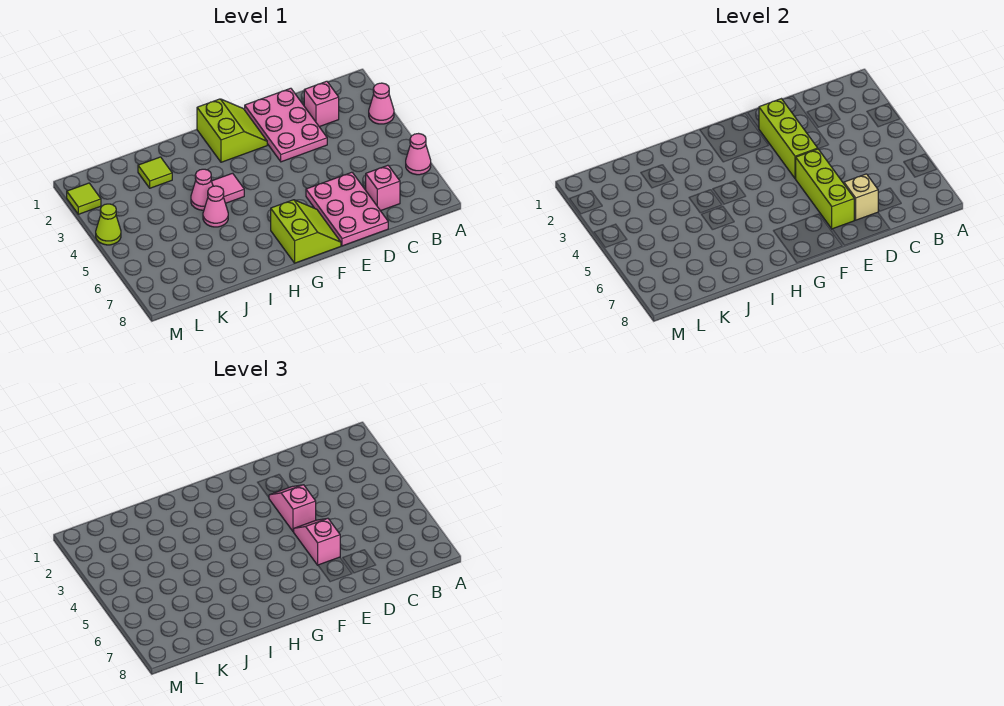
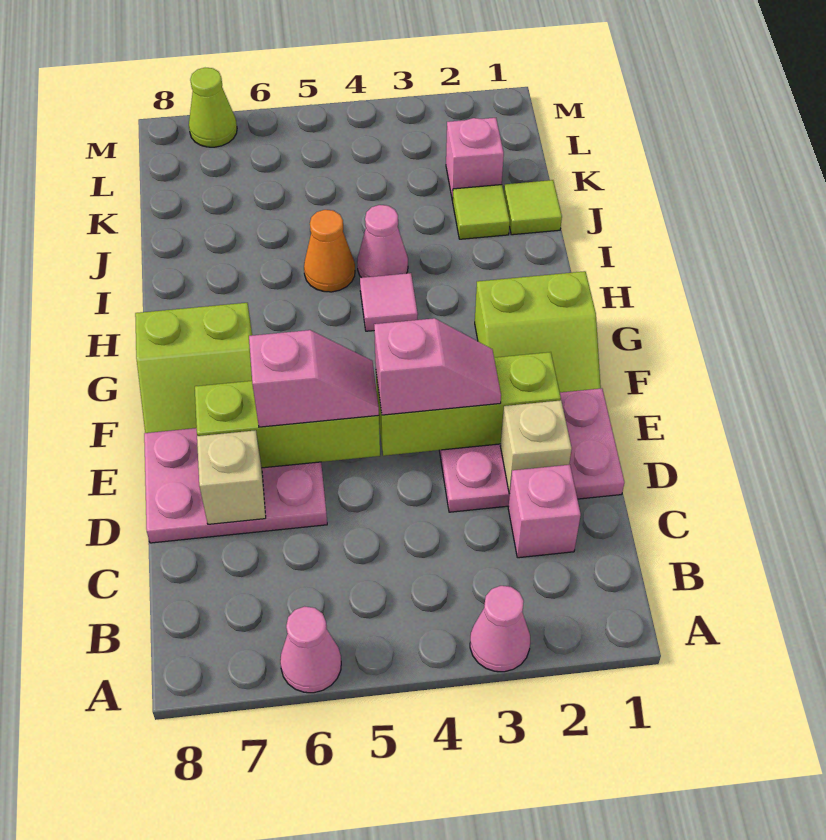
pink 1x1 brick [366,165,400,211] -> pink 1x1 brick moved to [446,118,504,201]
none -> tan 1x1 brick [500,400,572,494]
pink 1x1 cone [203,186,228,227] -> orange 1x1 cone [304,210,355,292]
lime 1x1 tile [67,183,101,214] -> lime 1x1 tile moved to [504,180,562,235]
lime 1x1 cone [96,204,121,245] -> lime 1x1 cone moved to [189,68,237,147]

